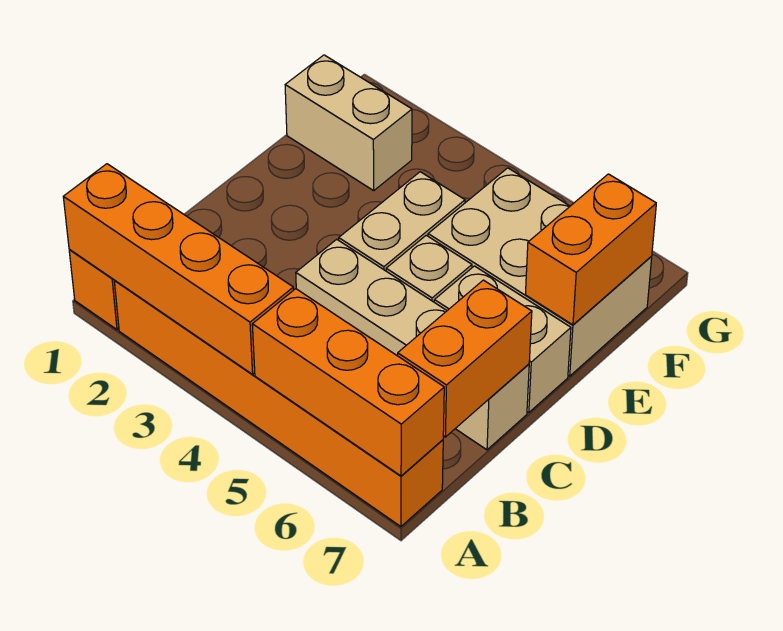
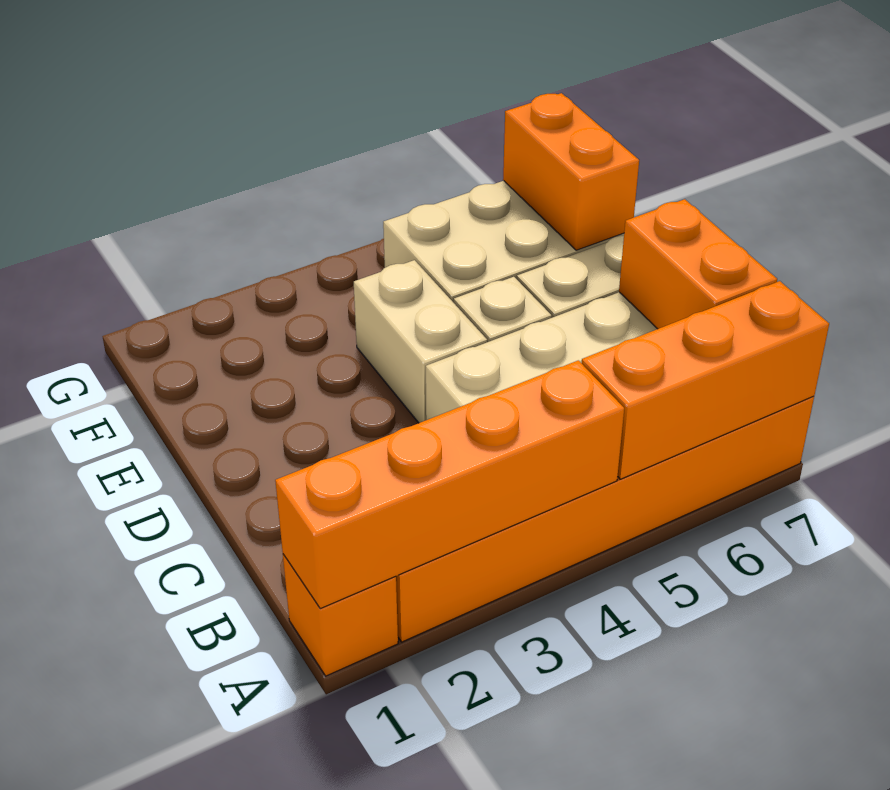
tan 1x2 brick [285,55,412,190] -> none

